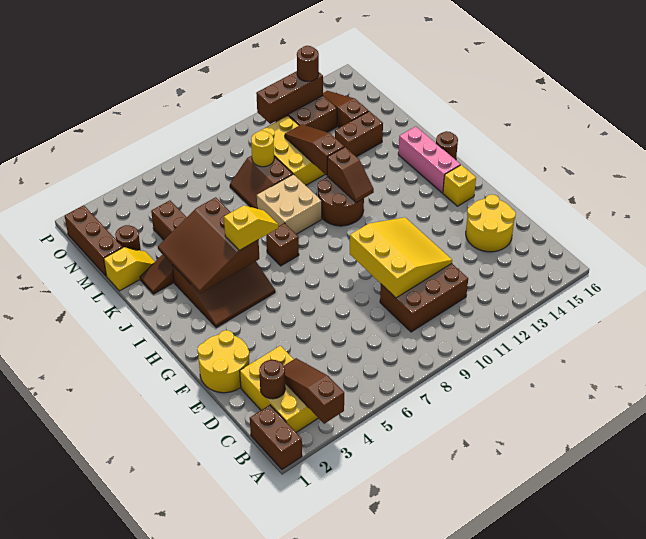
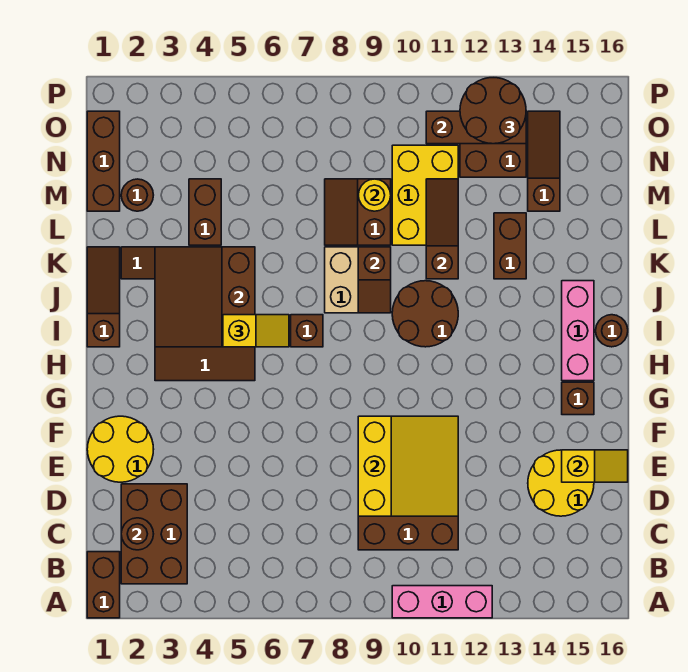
brown 1x3 slope [284,358,344,424] -> brown 1x3 slope moved to [87,247,120,347]
none -> pink 1x3 brick [392,586,492,618]
yellow 2x3 brick [240,346,318,432] -> brown 2x3 brick [121,484,187,584]
yellow 1x1 brick [443,165,476,206] -> brown 1x1 brick [562,382,594,415]
brown 1x2 slope [327,147,374,203] -> brown 1x2 slope moved to [358,247,391,313]
yellow 1x2 slope [104,247,155,291] -> yellow 1x2 slope moved to [562,450,628,482]
brown 1x2 brick [335,111,383,157] -> brown 1x2 brick turned to [494,213,526,279]
brown 1x1 round brick [297,46,319,82] -> brown 2x2 round brick [460,78,526,144]

